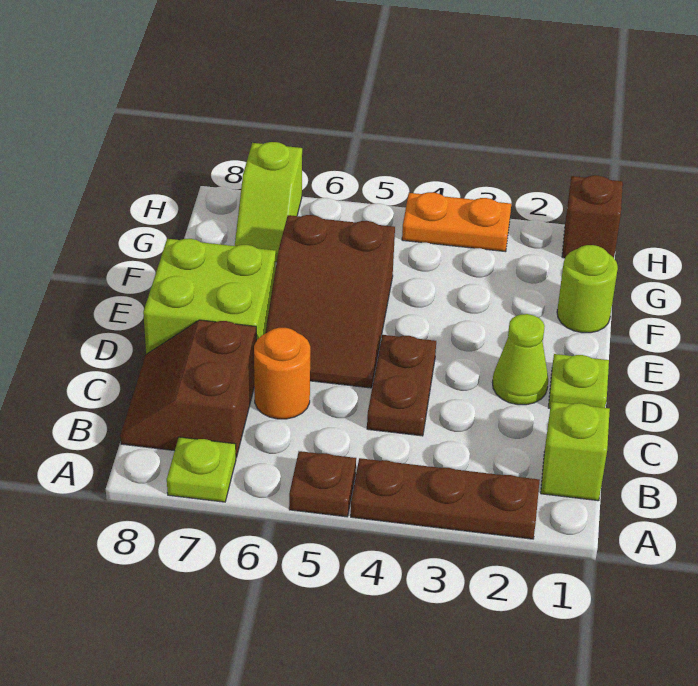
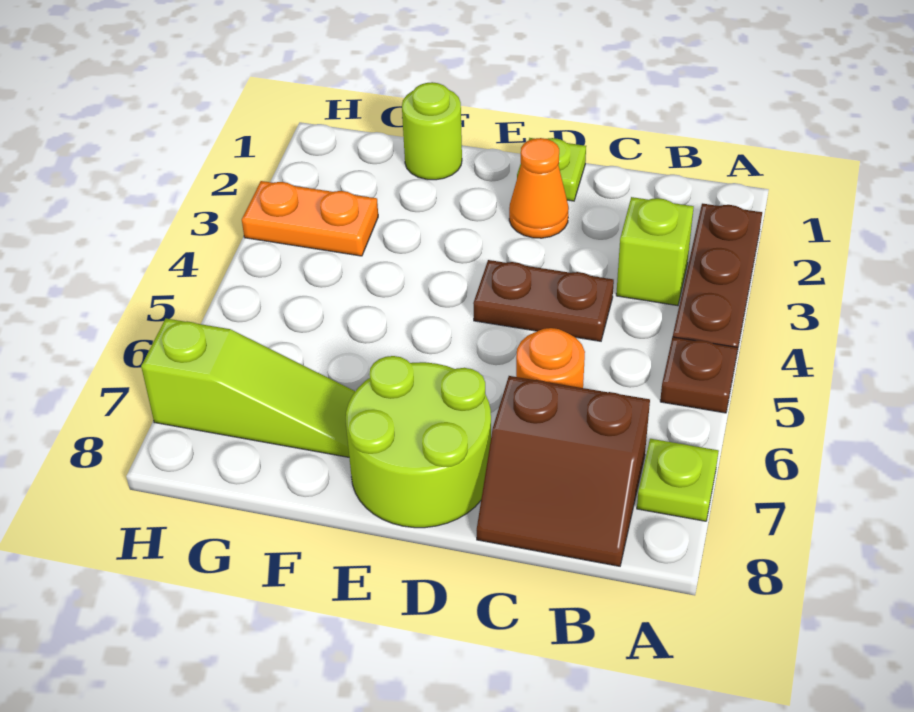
lime 1x1 brick [541,402,610,501] -> lime 1x1 brick moved to [616,197,694,306]
lime 1x1 cone [492,314,548,405] -> orange 1x1 cone [509,138,569,238]
brown 2x3 slope [265,215,395,388] -> none
lime 2x2 brick [143,239,276,354] -> lime 2x2 round brick [346,356,491,528]
lime 1x2 slope [235,142,302,262] -> lime 1x3 slope [141,319,355,457]
brown 1x1 brick [562,175,623,258] -> none
orange 1x2 plate [402,192,511,252] -> orange 1x2 plate turned to [242,181,378,256]

